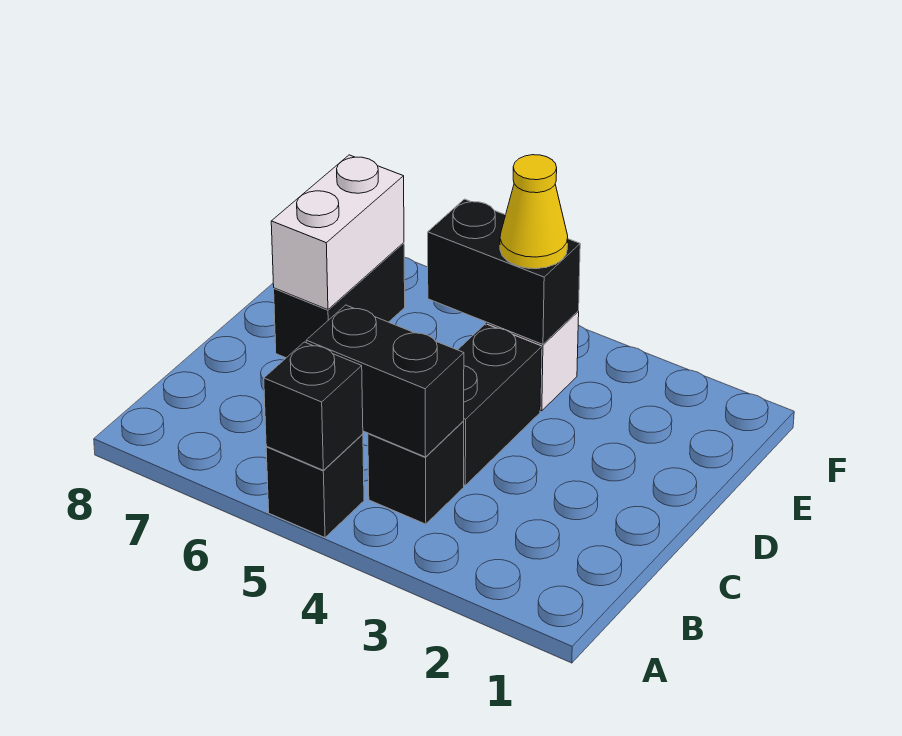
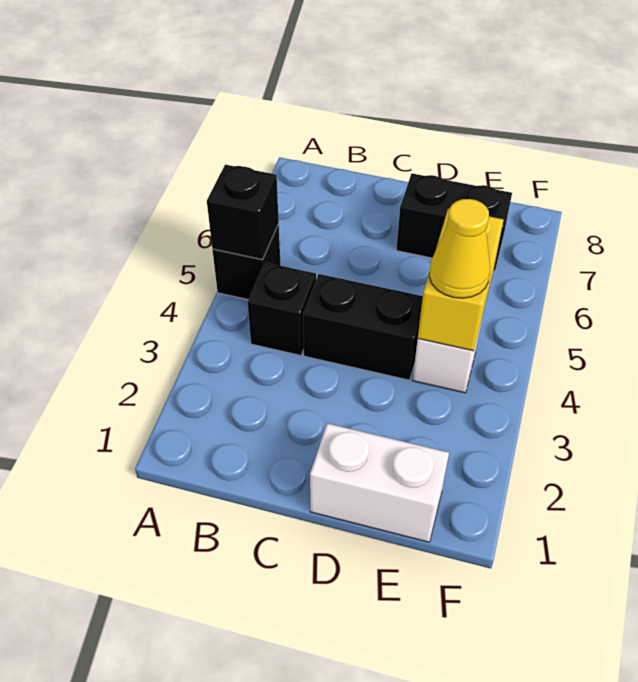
black 1x2 brick [306,305,464,457] -> none
white 1x2 brick [271,155,404,310] -> white 1x2 brick moved to [310,423,449,542]
black 1x2 brick [428,199,580,344] -> yellow 1x2 brick [418,208,503,351]

